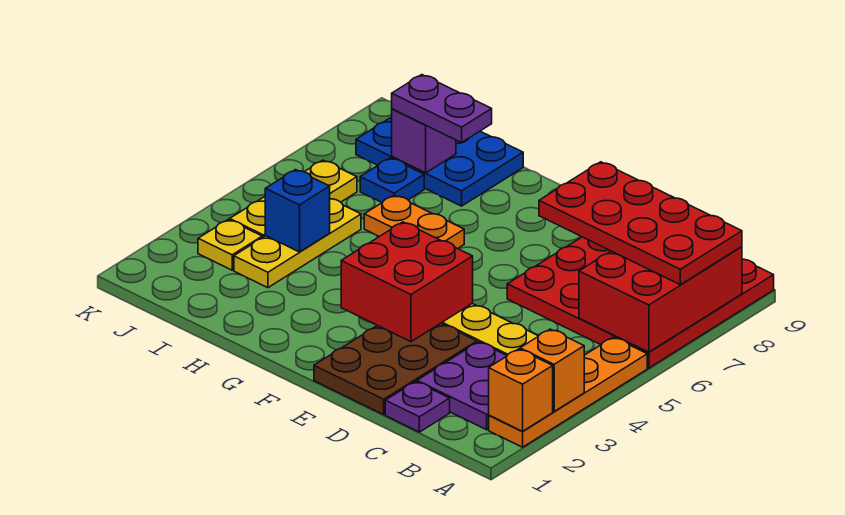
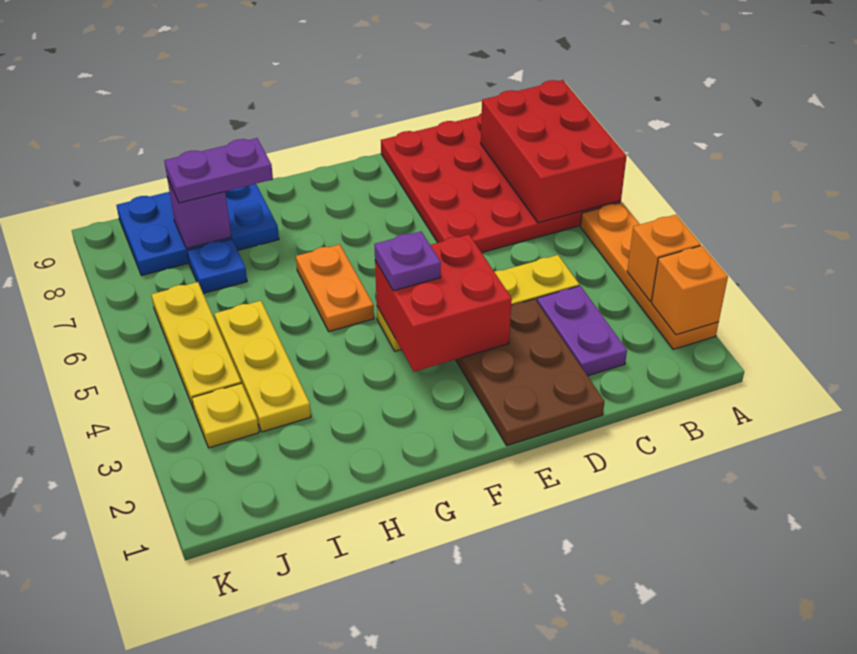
red 2x4 plate [539,162,742,285] -> none
purple 2x2 plate [417,342,507,430] -> purple 1x2 plate [537,286,627,376]
purple 1x1 plate [385,382,450,432] -> purple 1x1 plate moved to [374,231,441,291]
orange 1x2 plate [364,195,464,249] -> orange 1x2 plate turned to [296,244,374,332]
blue 1x1 brick [265,170,330,252] -> none

